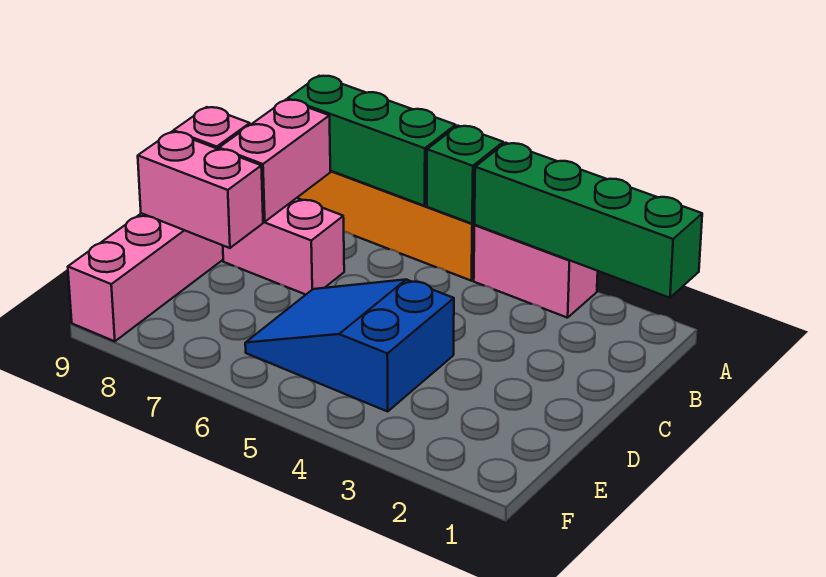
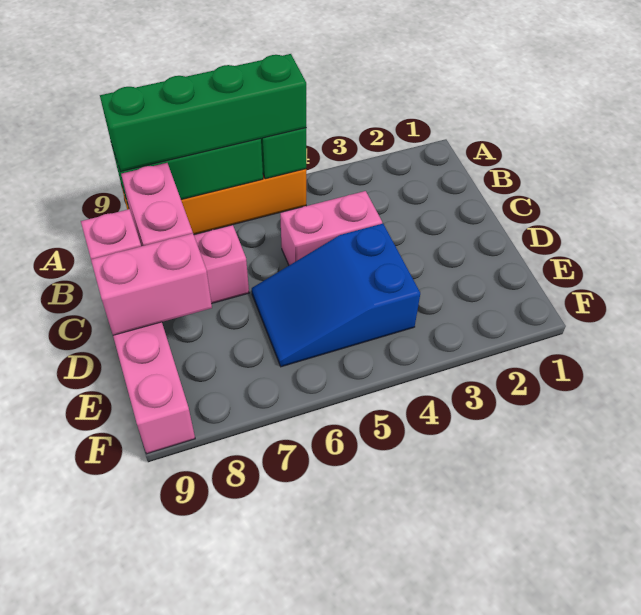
green 1x4 brick [475,143,702,298] -> green 1x4 brick moved to [100,54,306,172]
pink 1x2 brick [474,225,598,318] -> pink 1x2 brick moved to [280,191,382,265]

